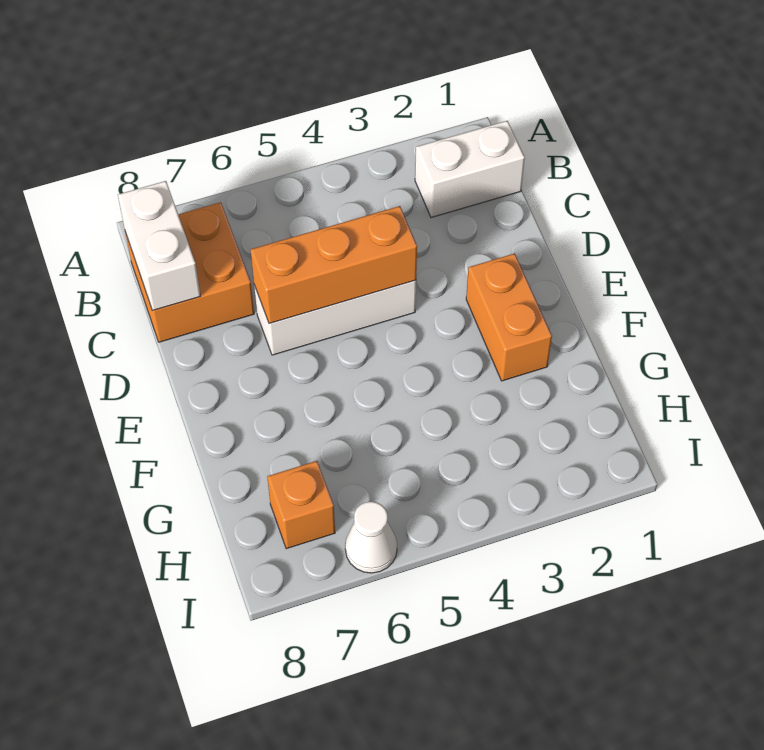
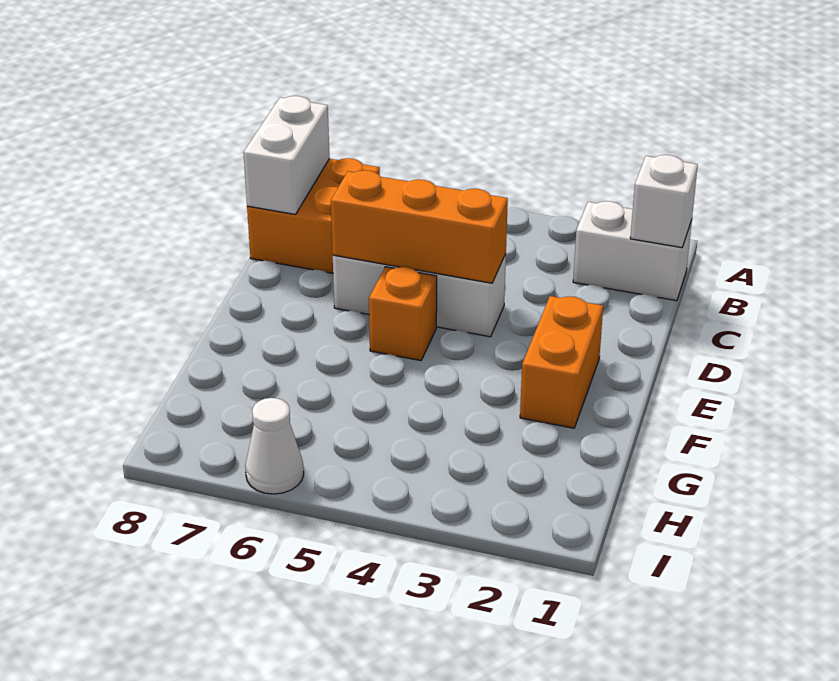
none -> white 1x1 brick [630,155,698,248]
orange 1x1 brick [267,461,335,549] -> orange 1x1 brick moved to [369,267,437,361]

